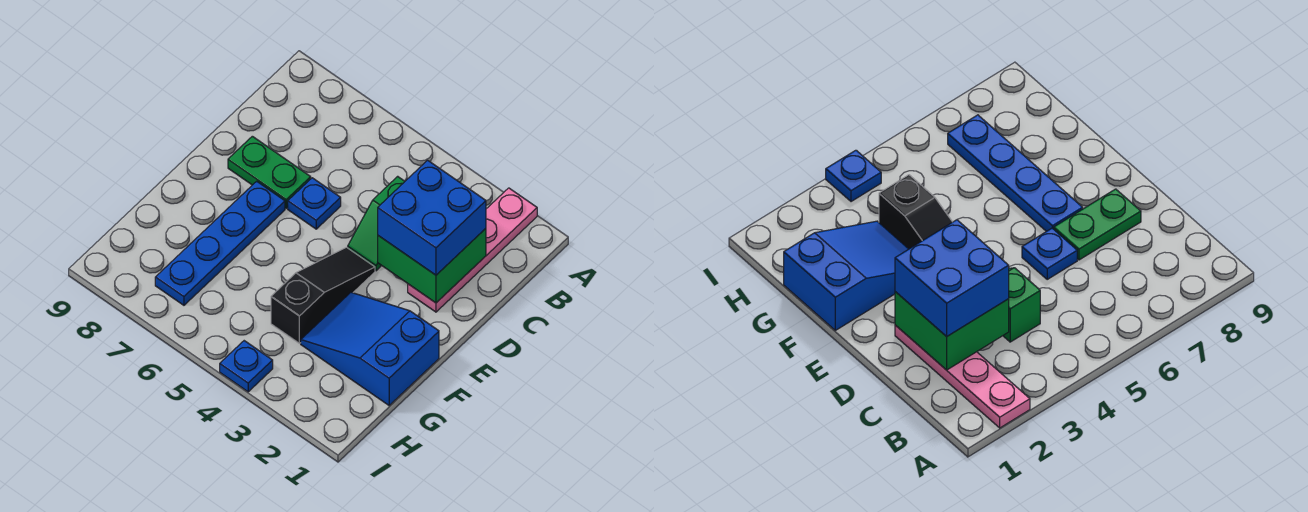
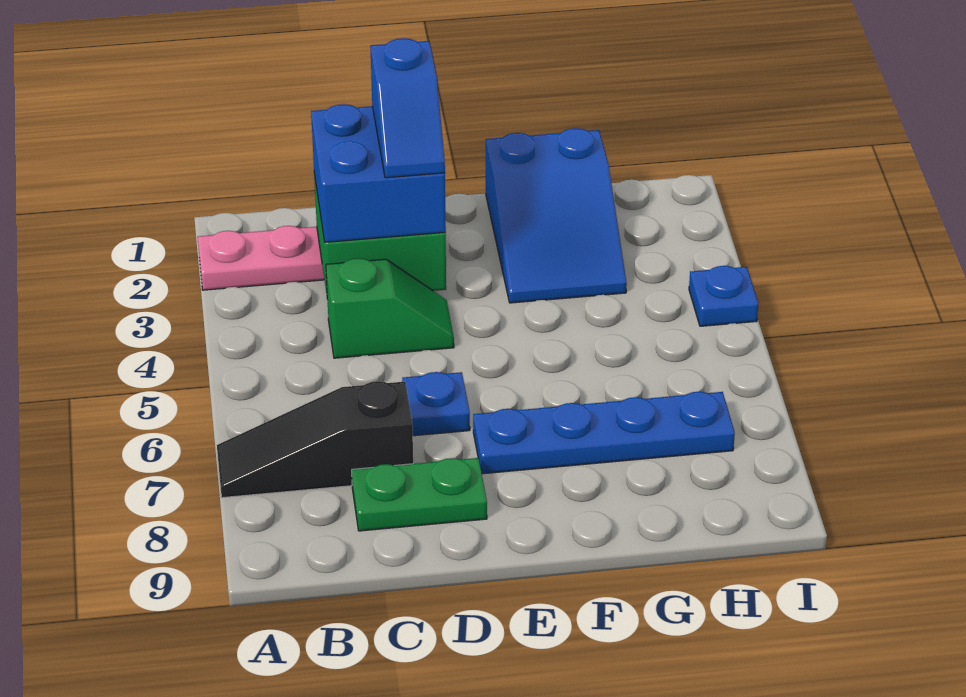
none -> blue 1x2 slope [370,38,445,178]
green 1x2 plate [228,136,311,208] -> green 1x2 plate turned to [352,458,487,531]
black 1x3 slope [271,247,375,343] -> black 1x3 slope moved to [217,381,413,498]

